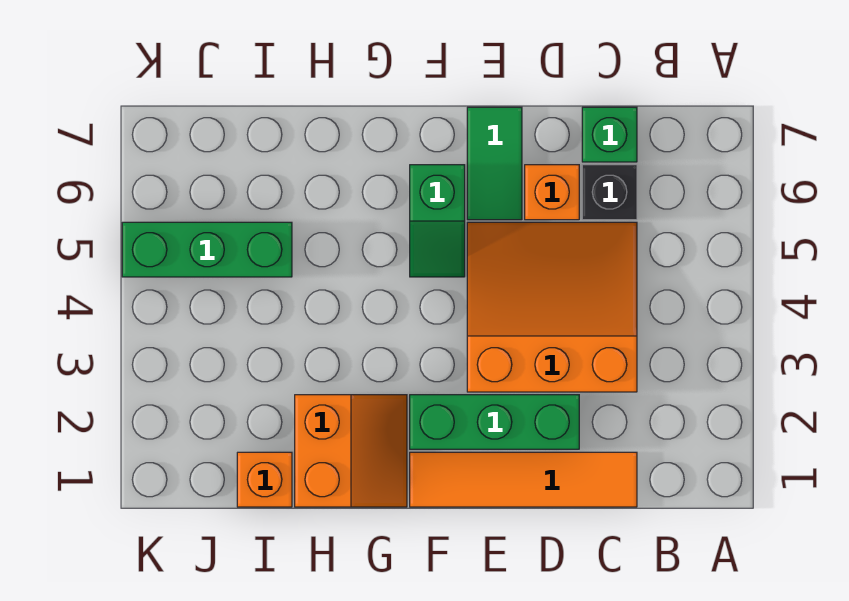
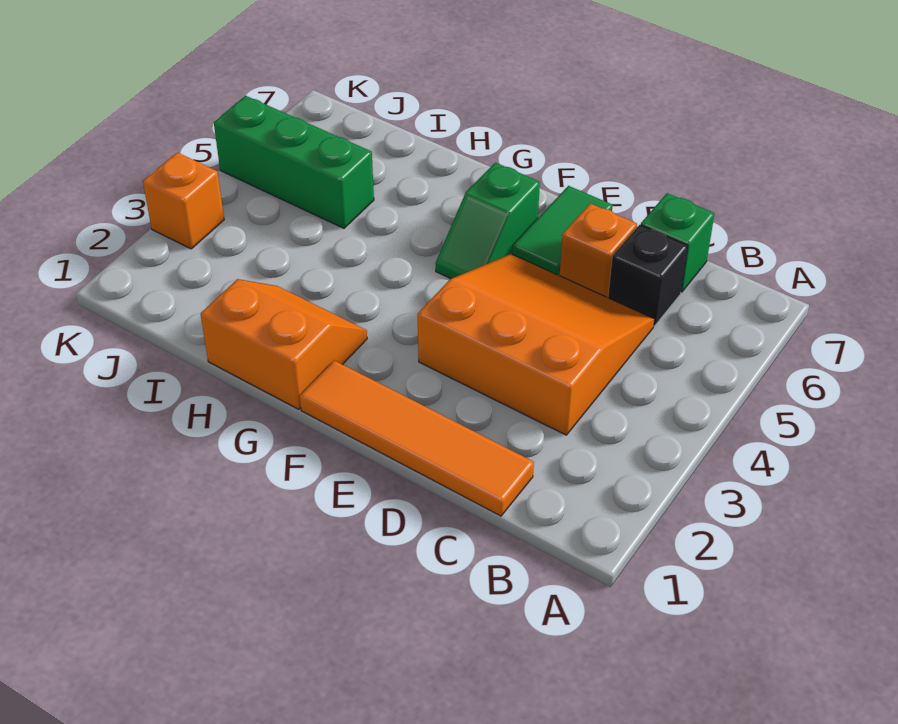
green 1x3 brick [410,395,579,449] -> none
orange 2x2 slope [295,395,407,507] -> orange 2x2 slope turned to [201,279,367,409]
orange 1x1 brick [237,452,292,507] -> orange 1x1 brick moved to [143,152,224,249]

